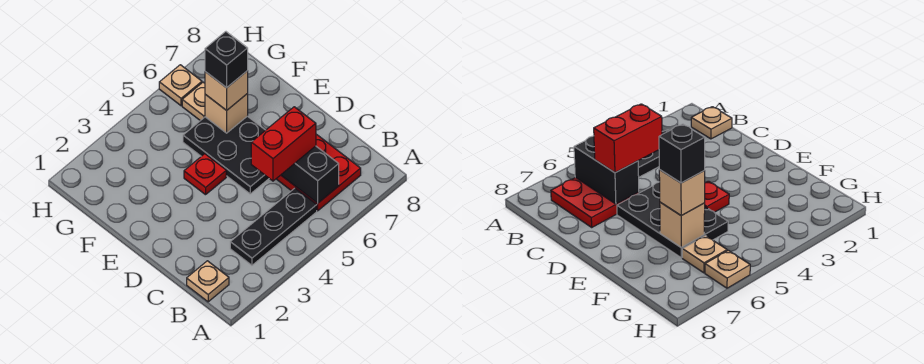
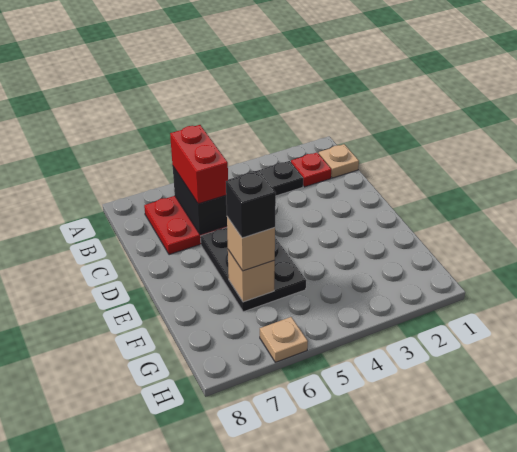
red 1x2 brick [251,107,316,181] -> red 1x2 brick turned to [170,125,228,204]
red 1x1 plate [184,154,226,195] -> red 1x1 plate moved to [291,153,331,187]
tan 1x1 plate [182,82,205,121] -> none

